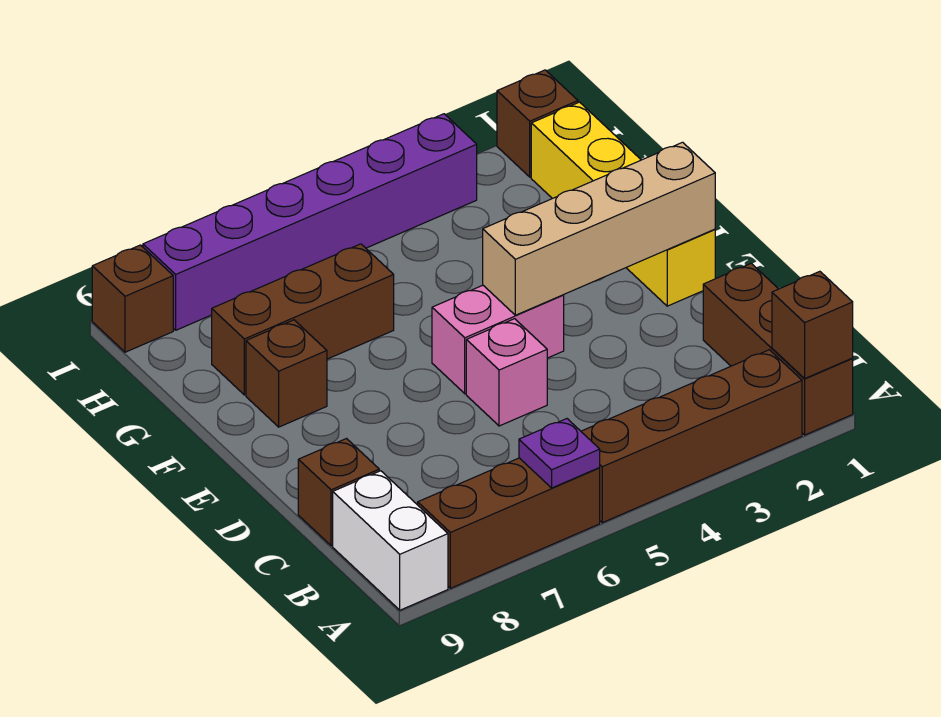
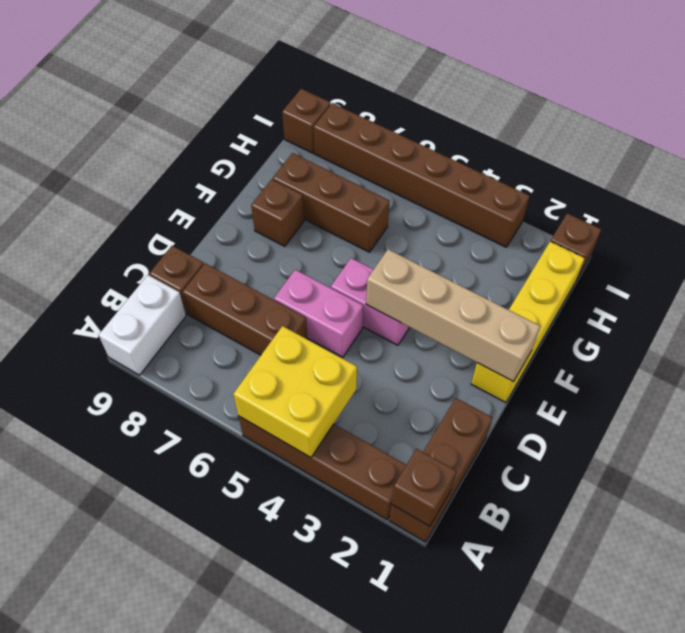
none -> yellow 2x2 brick [233,326,357,458]
brown 1x3 brick [418,458,600,588] -> brown 1x3 brick moved to [182,263,308,355]
purple 1x1 plate [519,419,600,488] -> none
pink 1x1 brick [466,319,547,426] -> pink 1x2 brick [274,270,363,357]
purple 1x6 brick [143,114,477,330] -> brown 1x6 brick [314,103,529,247]

